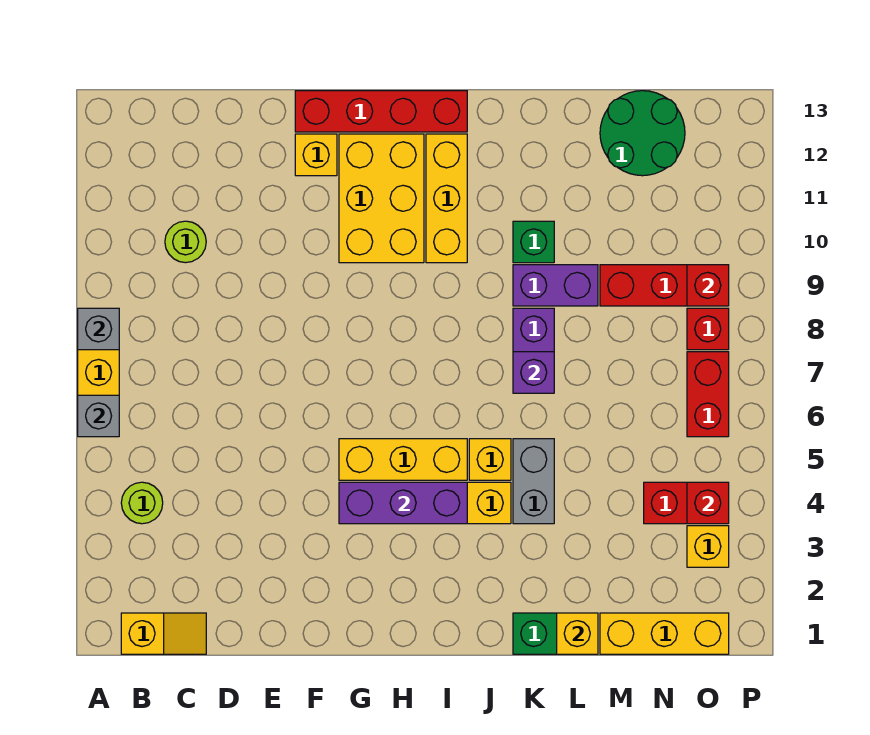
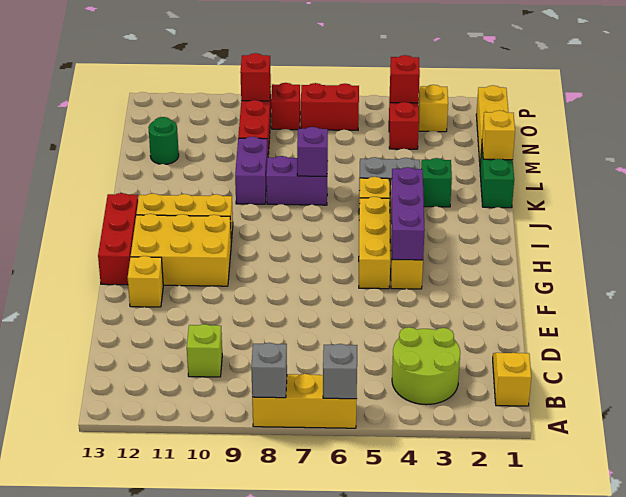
lime 1x1 round brick [121,482,163,524] -> lime 2x2 round brick [392,327,460,405]
lime 1x1 round brick [165,221,206,263] -> lime 1x1 brick [187,324,222,377]
red 1x4 brick [295,91,467,132] -> red 1x3 brick [98,193,138,285]
green 1x1 brick [513,221,554,263] -> green 1x1 brick moved to [421,158,452,207]
green 2x2 round brick [600,91,685,176] -> green 1x1 round brick [148,117,179,164]

